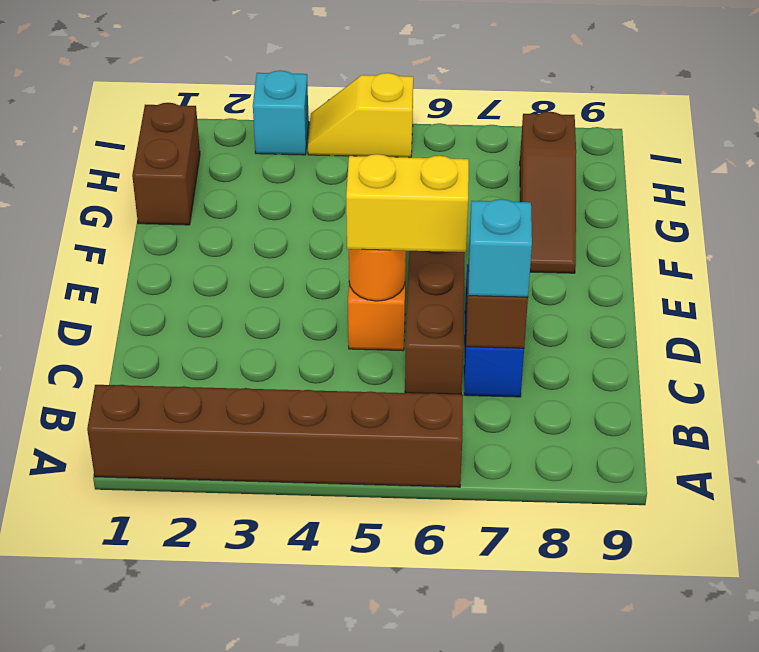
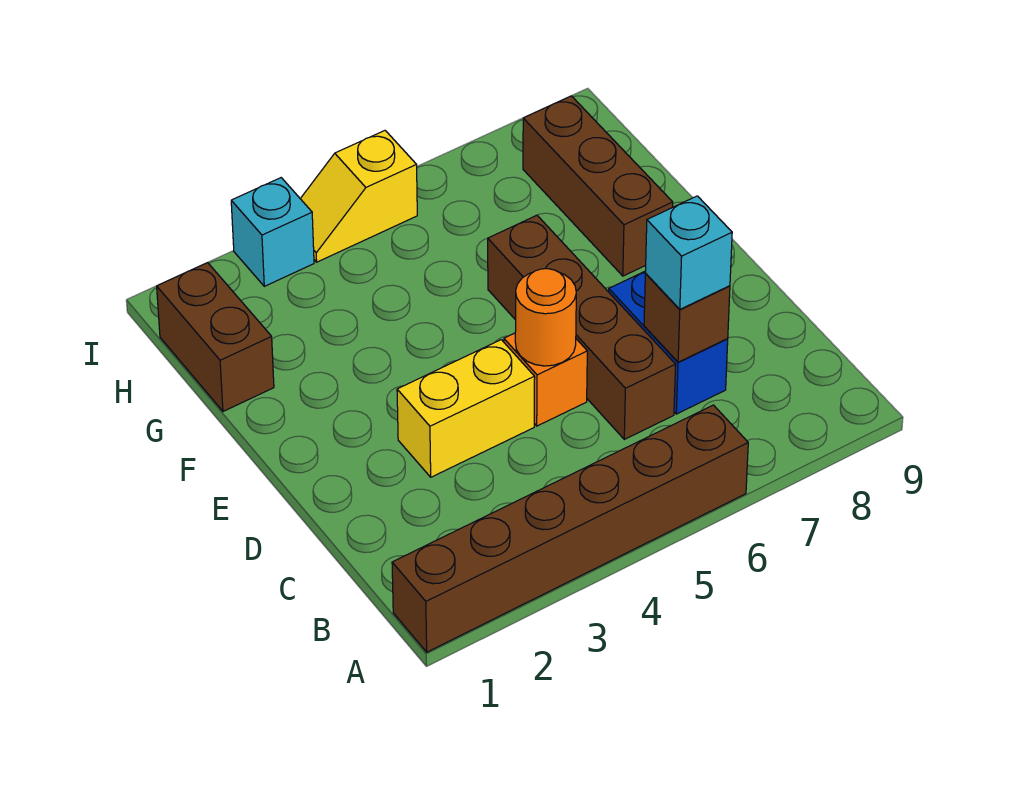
yellow 1x2 brick [346,154,469,252] -> yellow 1x2 brick moved to [397,340,535,477]
brown 1x3 slope [520,112,576,273] -> brown 1x3 brick [523,96,673,276]

